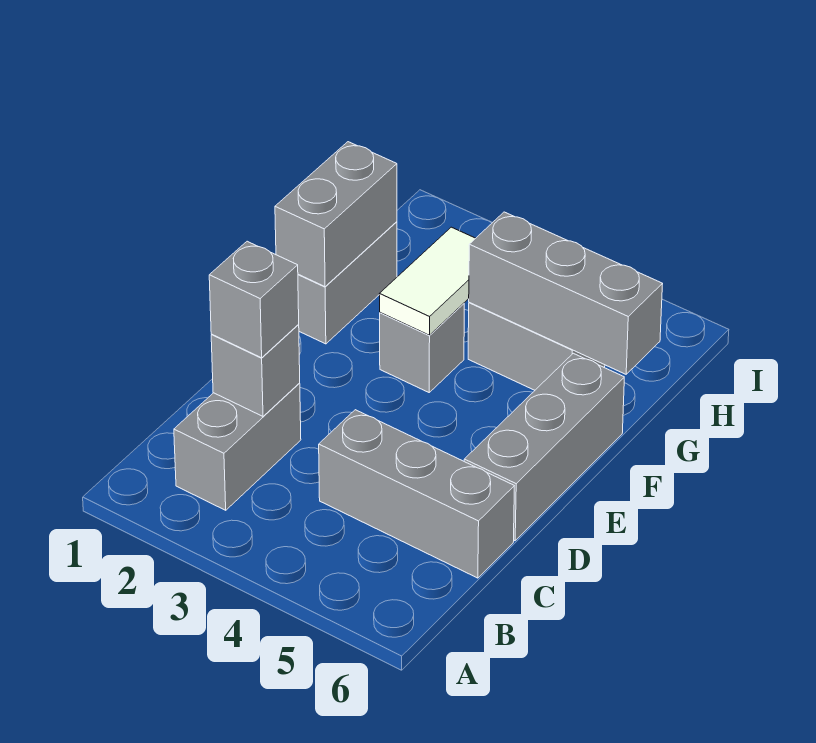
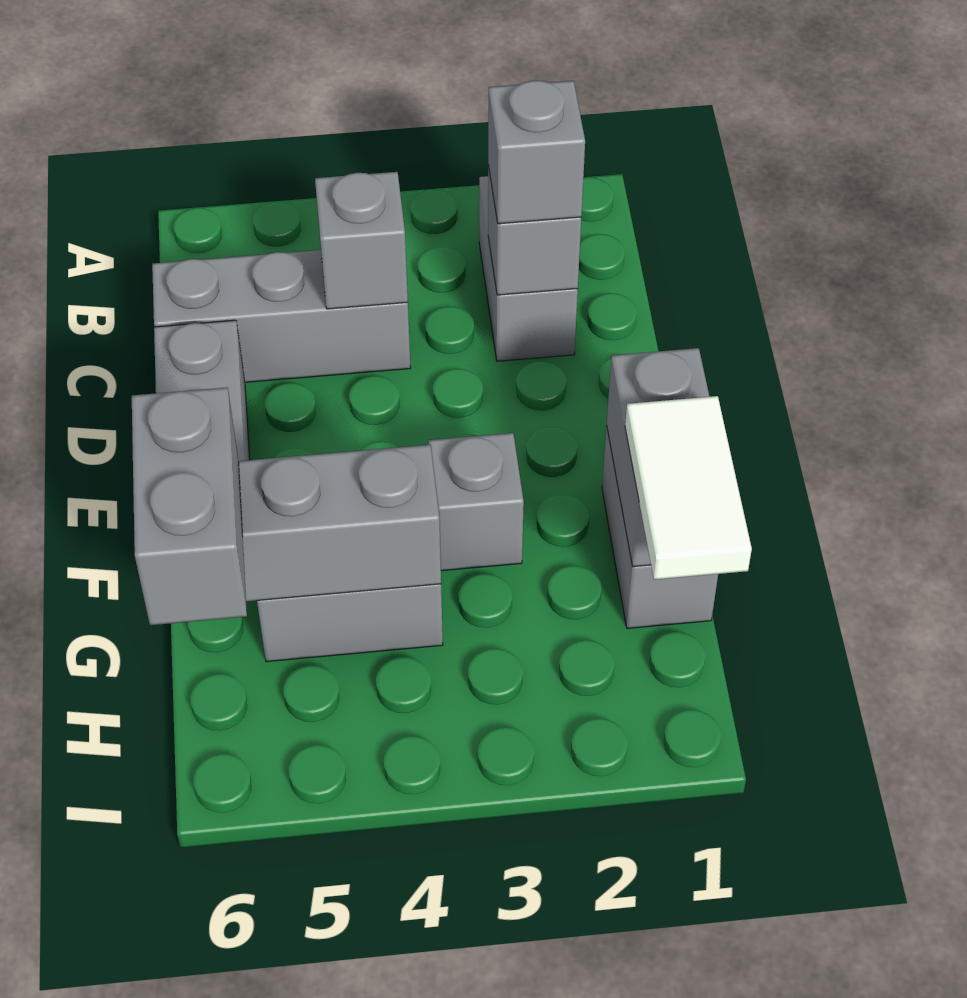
none -> grey 1x1 brick [315,172,408,309]
white 1x2 tile [380,227,476,335] -> white 1x2 tile moved to [625,396,752,580]
none -> grey 1x2 brick [132,387,247,625]

